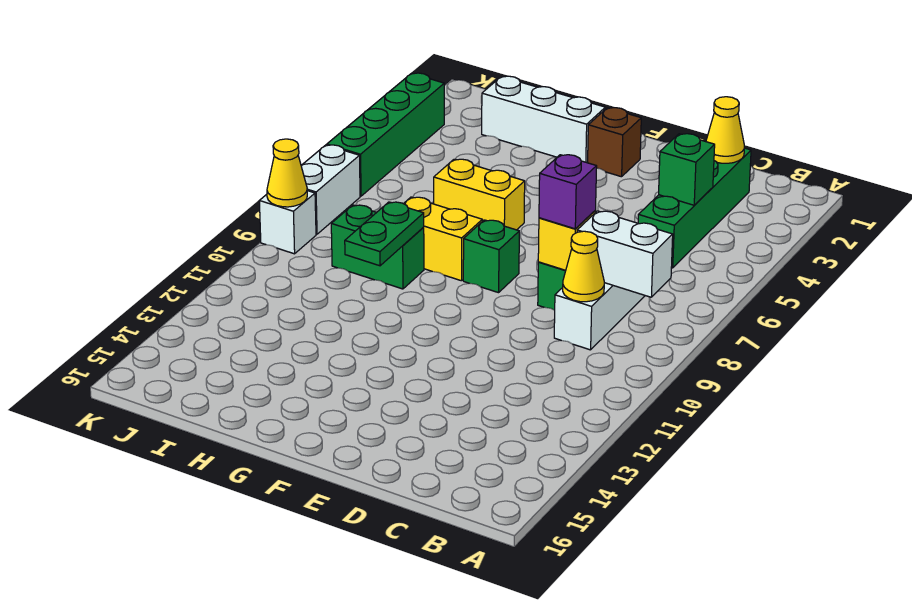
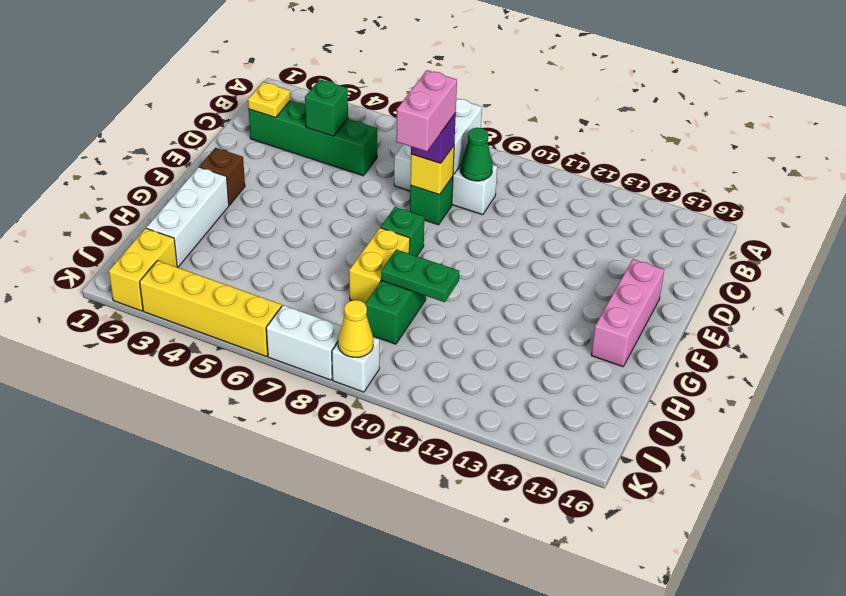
yellow 1x1 cone [706,97,744,163] -> yellow 1x1 plate [248,82,290,118]
yellow 1x1 cone [563,231,604,302] -> green 1x1 cone [461,128,493,181]
none -> pink 1x2 brick [396,70,457,151]
none -> pink 1x3 brick [591,259,664,367]
yellow 1x2 brick [434,159,525,230] -> yellow 1x2 brick moved to [109,228,177,311]
green 1x4 brick [327,73,444,196] -> yellow 1x4 brick [140,261,282,357]

